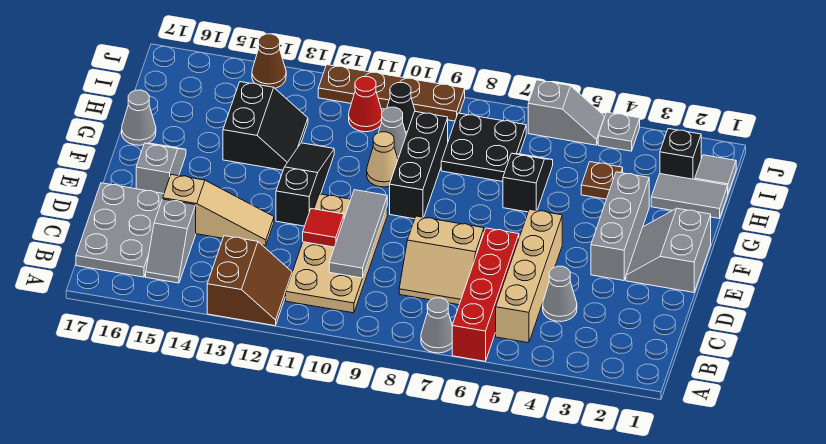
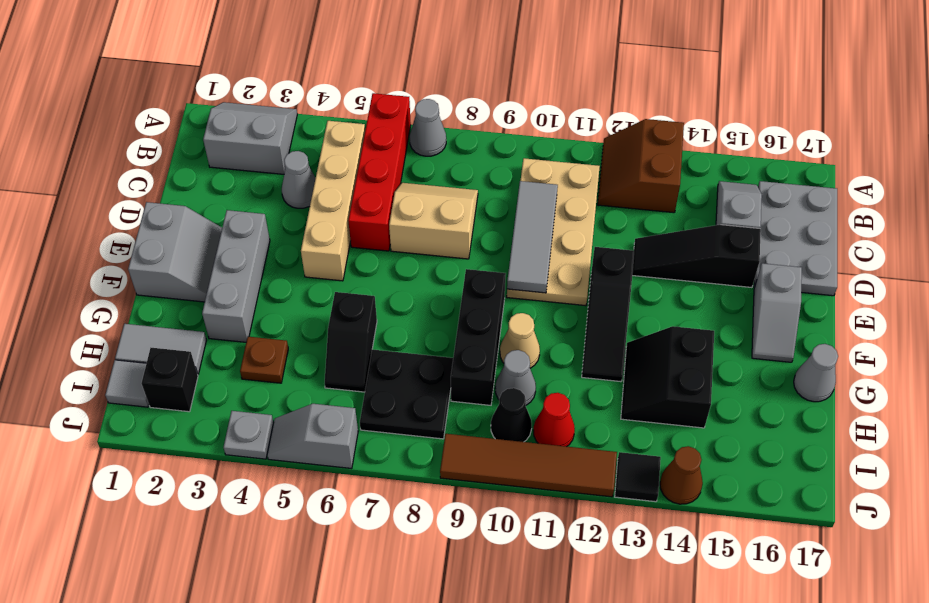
none -> grey 2x2 slope [203,102,297,174]
red 1x1 tile [303,209,344,247] -> none
tan 1x3 slope [163,174,274,246] -> black 1x3 slope [632,225,761,287]
brown 1x4 plate [318,65,465,121] -> brown 1x4 tile [440,434,617,497]
none -> black 1x1 tile [615,452,661,502]

